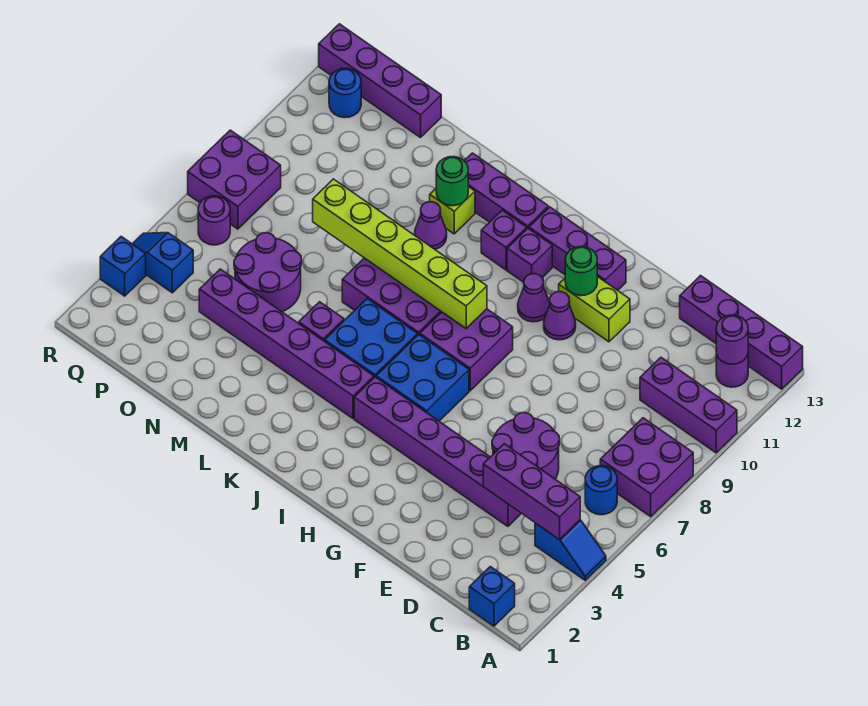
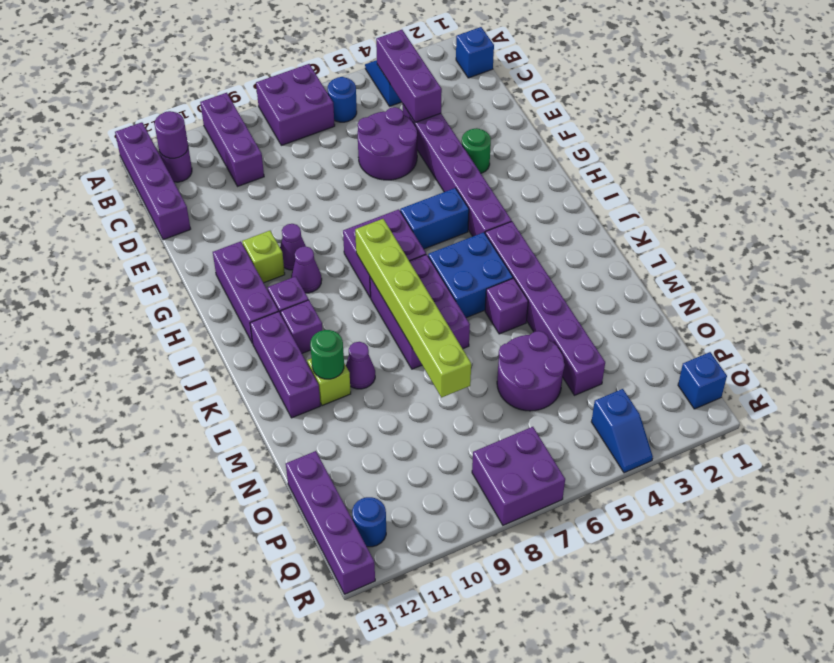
lime 1x2 brick [559,276,630,342] -> lime 1x1 brick [242,231,285,283]
green 1x1 round brick [565,246,597,296] -> green 1x1 round brick moved to [462,128,491,173]
blue 2x2 brick [376,335,469,421] -> blue 1x2 brick [400,188,469,249]
purple 1x1 round brick [198,196,230,245] -> none
blue 1x1 brick [100,237,146,296] -> blue 1x1 brick moved to [678,352,727,409]

